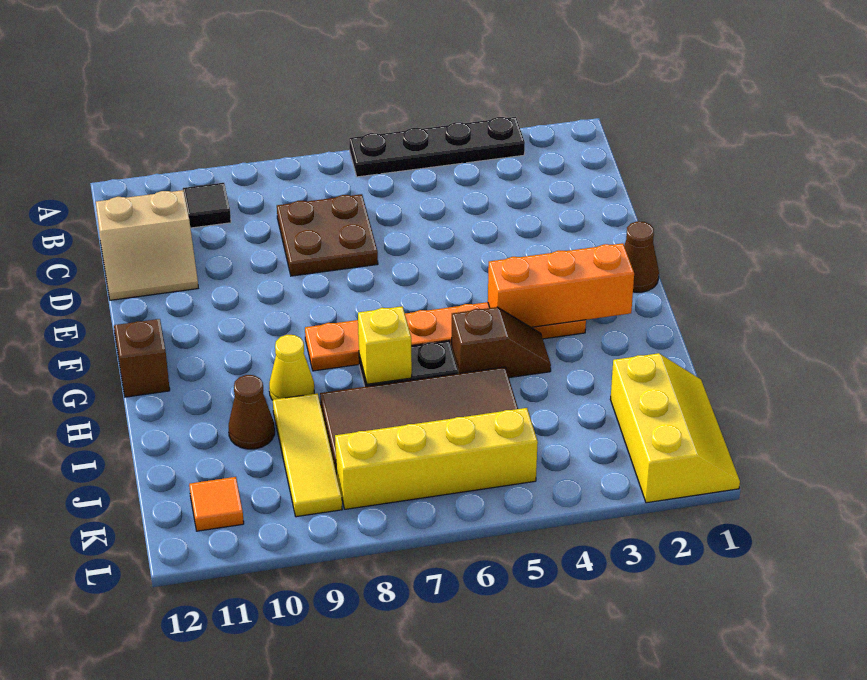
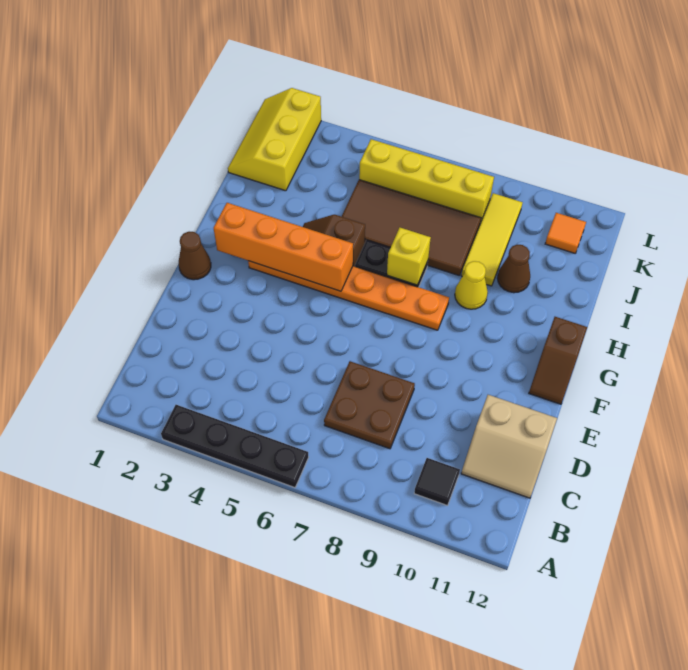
tan 2x2 slope [96,190,198,300] -> tan 2x2 slope turned to [461,395,557,498]
orange 1x3 brick [488,243,634,327] -> orange 1x4 brick [214,203,353,291]

